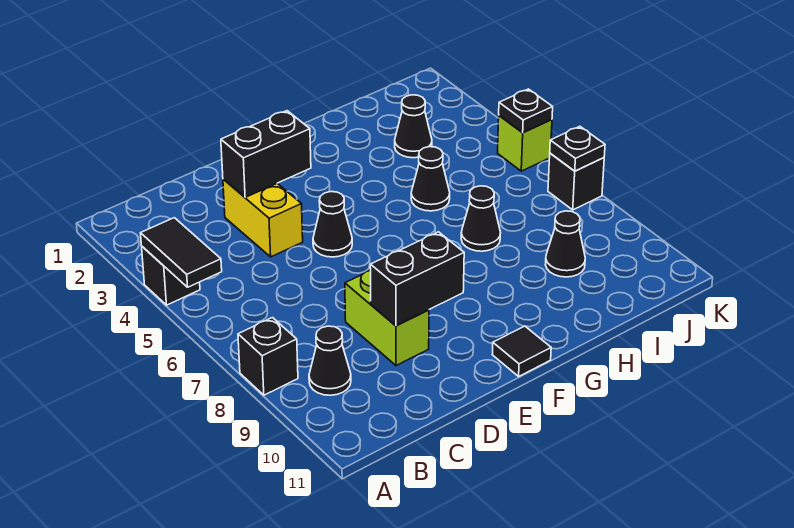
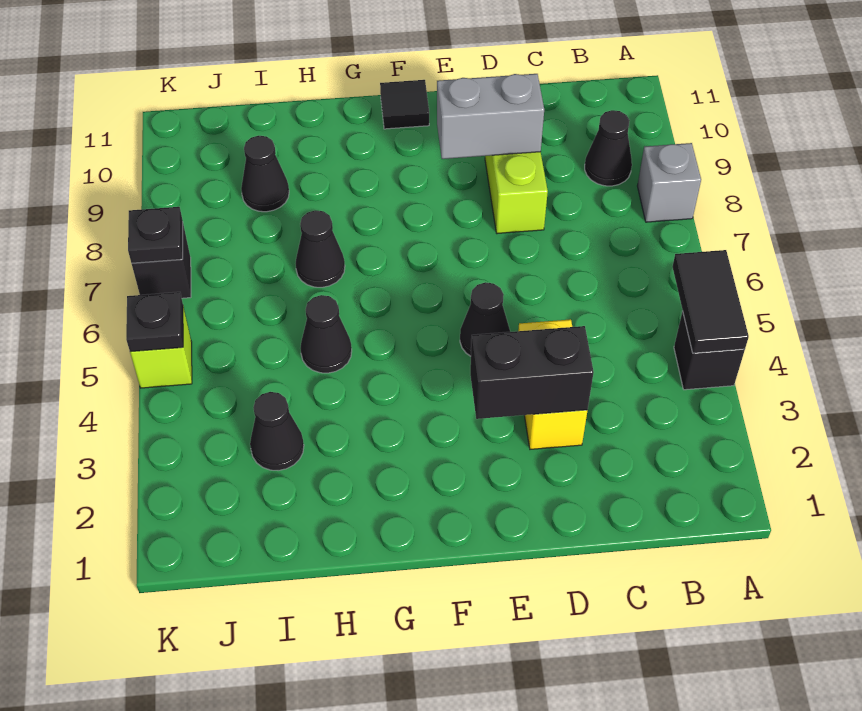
black 1x1 brick [238,318,298,395] -> grey 1x1 brick [638,143,701,222]
black 1x2 brick [370,232,464,326] -> grey 1x2 brick [437,74,544,159]

